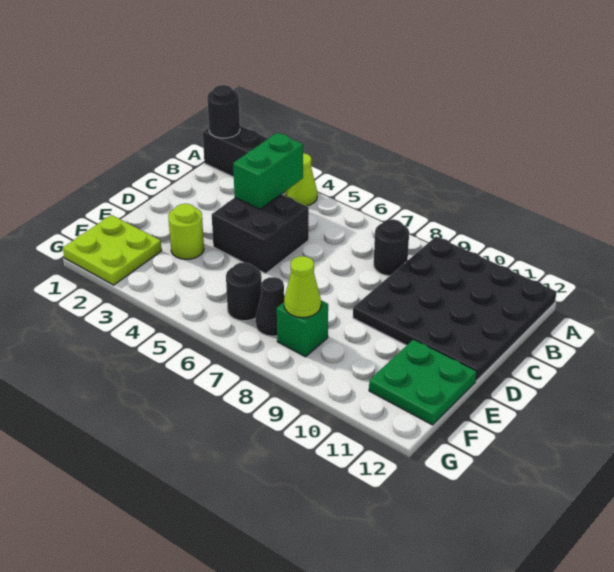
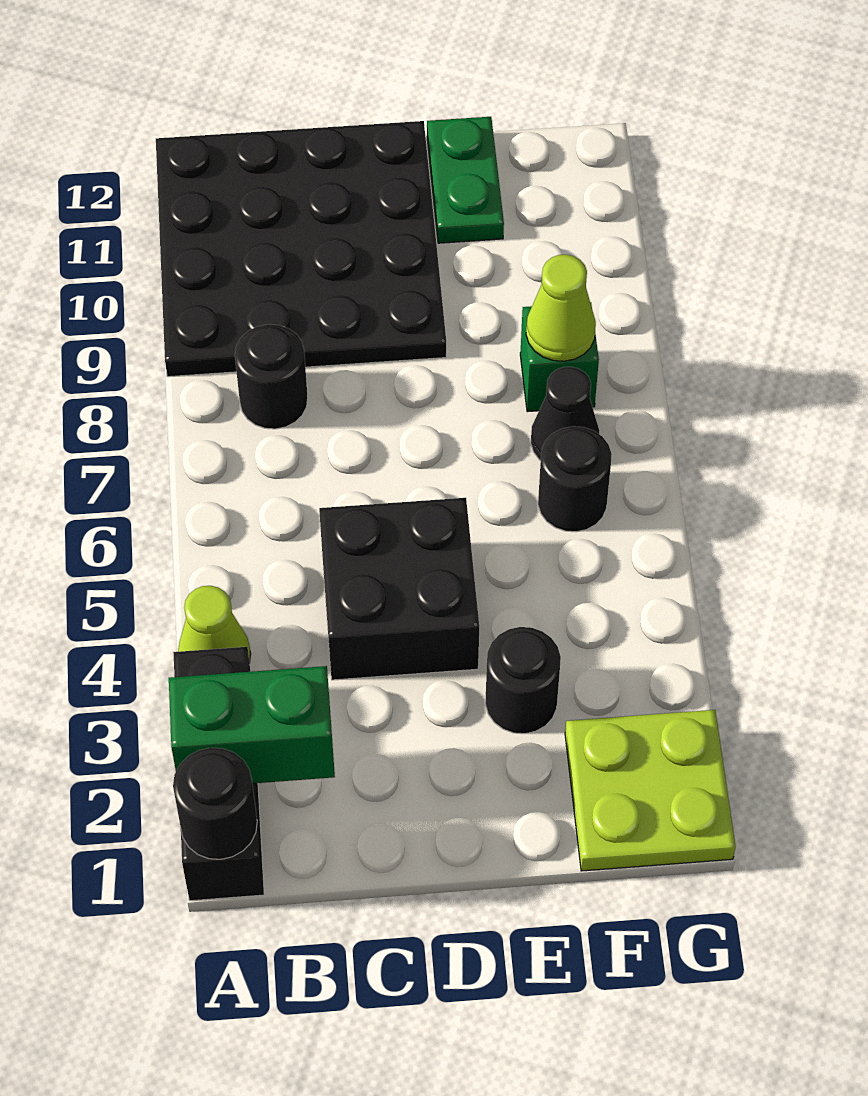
green 1x2 brick [233,133,303,209] -> green 1x2 brick moved to [169,666,335,784]
lime 1x1 round brick [168,204,204,259] -> black 1x1 round brick [485,627,561,734]
green 2x2 plate [369,339,477,425] -> green 1x2 plate [427,117,504,243]

